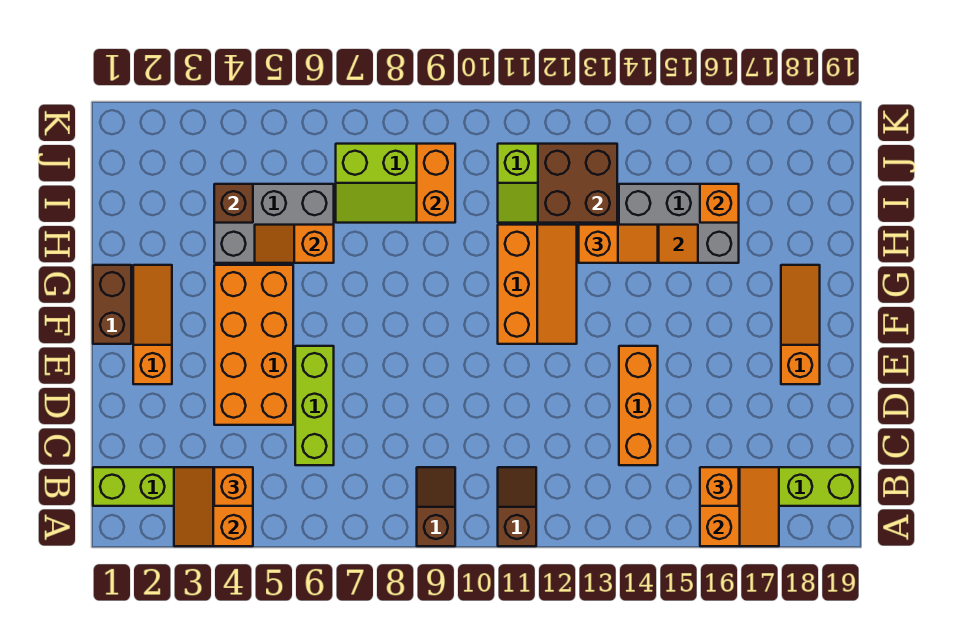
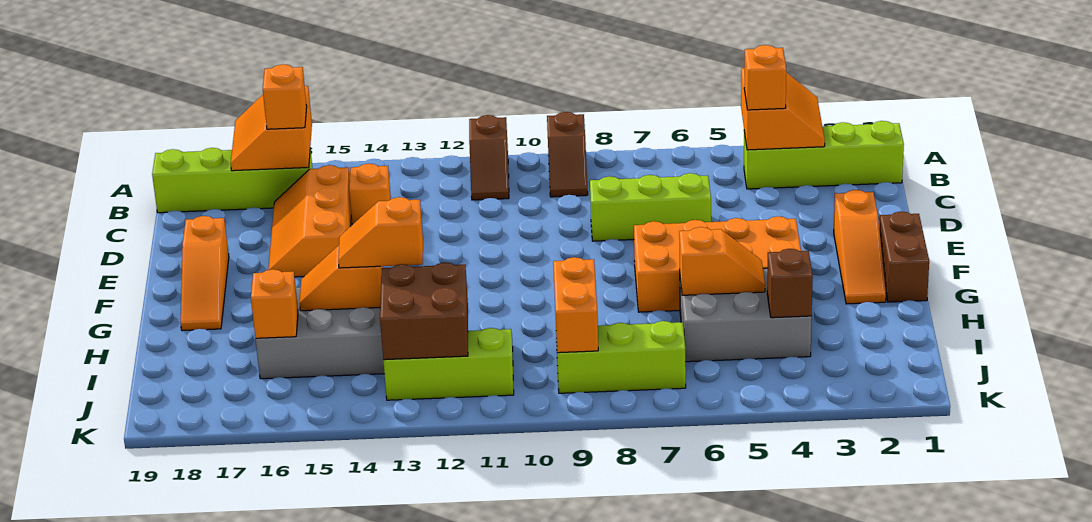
lime 1x3 brick [295,346,334,465] -> lime 1x3 brick turned to [590,173,711,241]
orange 1x3 brick [619,346,658,465] -> orange 1x1 brick [349,164,391,225]
orange 2x4 brick [214,265,293,425] -> orange 2x4 brick turned to [634,216,801,312]
orange 2x3 slope [498,225,577,344] -> orange 2x3 slope moved to [268,165,351,277]

